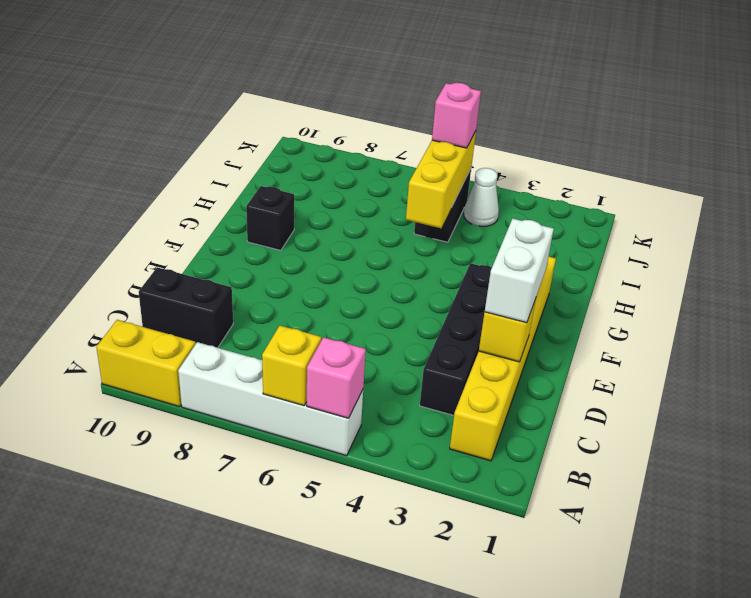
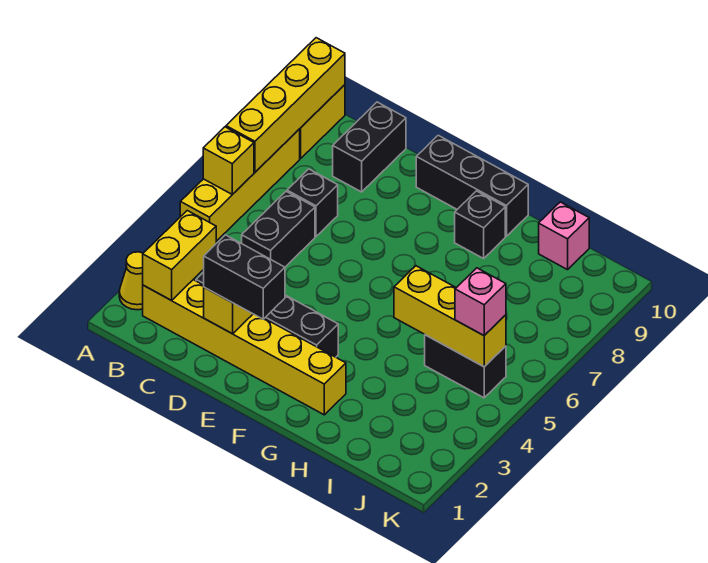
none -> yellow 1x1 cone [119,252,143,310]
white 1x4 brick [178,342,363,456] -> yellow 1x4 brick [180,129,300,241]
pink 1x1 brick [307,337,366,418] -> pink 1x1 brick moved to [539,202,589,270]
none -> yellow 1x4 brick [226,38,345,172]
none -> yellow 1x2 brick [143,211,216,300]
none -> black 1x2 brick [242,191,315,267]
none -> black 1x1 brick [287,169,338,236]
white 1x2 brick [485,219,554,323] -> black 1x2 brick [204,235,285,319]
none -> black 1x3 brick [416,135,528,236]
white 1x1 cone [464,168,499,226] -> none

